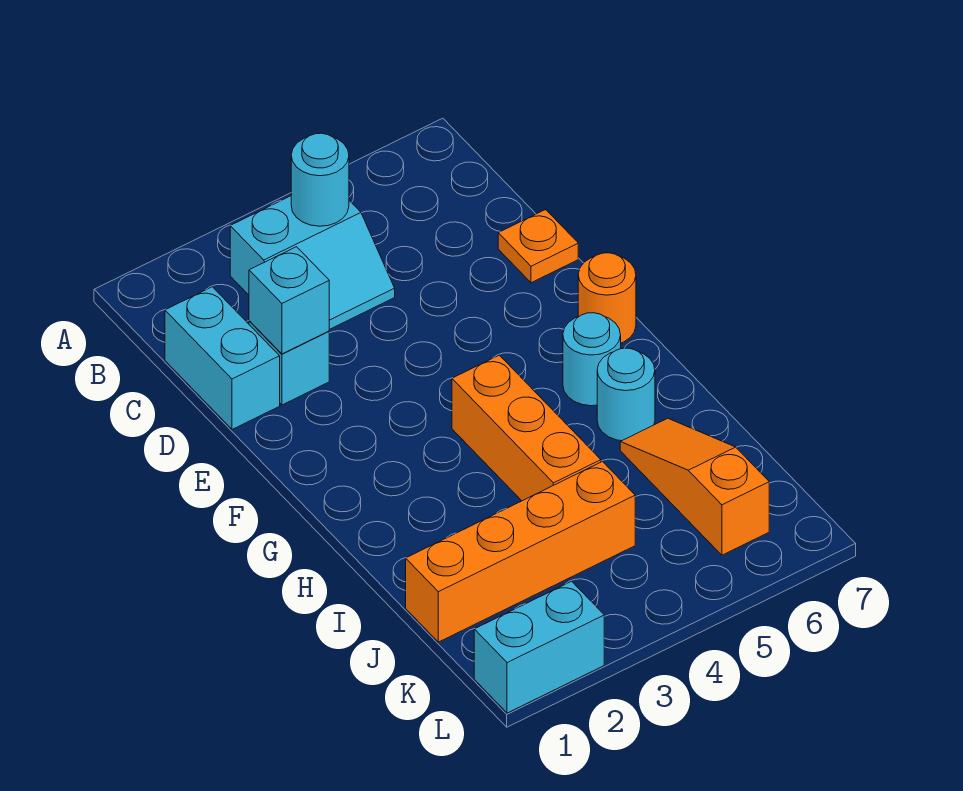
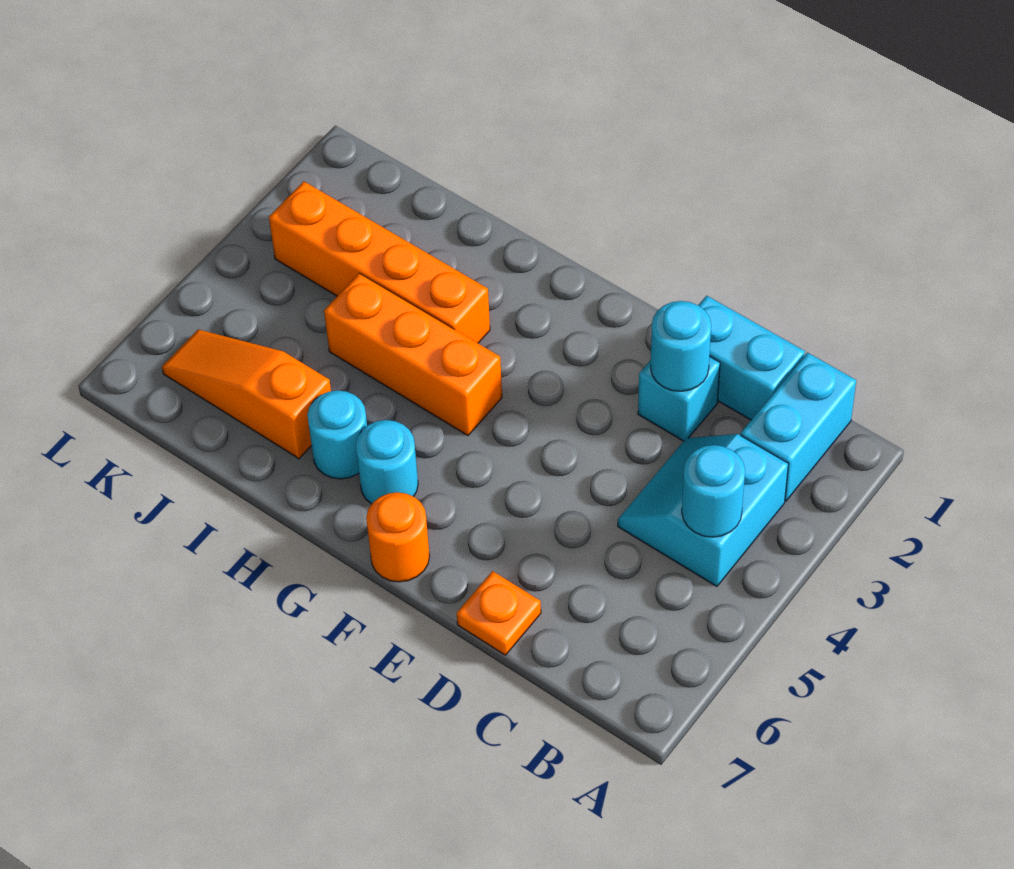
cyan 1x1 brick [249,247,329,354] -> cyan 1x1 round brick [651,301,711,391]
orange 1x3 slope [620,418,769,555] -> orange 1x3 slope turned to [162,330,331,459]
orange 1x4 brick [406,462,635,642] -> orange 1x4 brick turned to [269,181,490,343]
cyan 1x2 brick [474,581,604,713] -> cyan 1x2 brick moved to [741,353,856,501]

